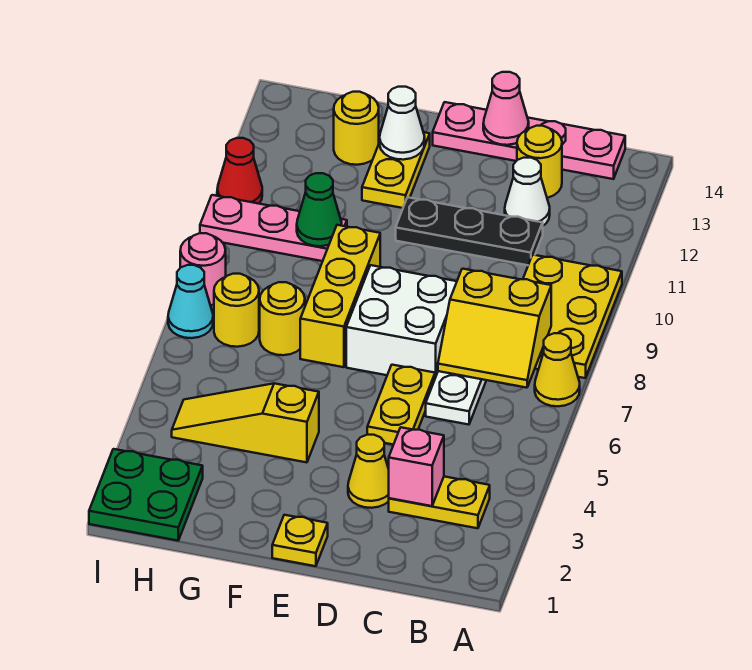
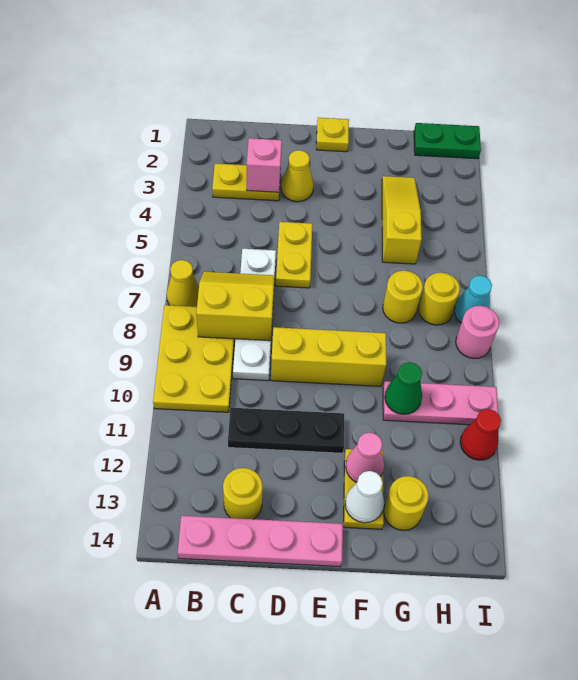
white 1x1 cone [505,158,550,226] -> none
white 2x2 brick [346,265,457,378] -> none
pink 1x1 cone [483,72,529,145] -> pink 1x1 cone moved to [346,433,384,482]
yellow 1x3 slope [172,383,319,462] -> yellow 1x3 slope turned to [382,176,422,264]
yellow 1x3 brick [300,225,380,367] -> yellow 1x3 brick turned to [271,327,386,386]
green 2x2 plate [89,449,203,541] -> green 1x2 plate [414,123,481,159]

